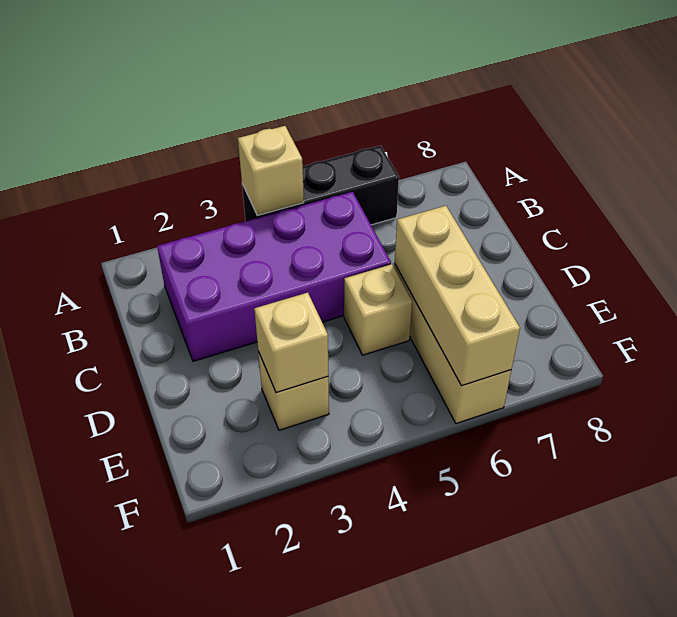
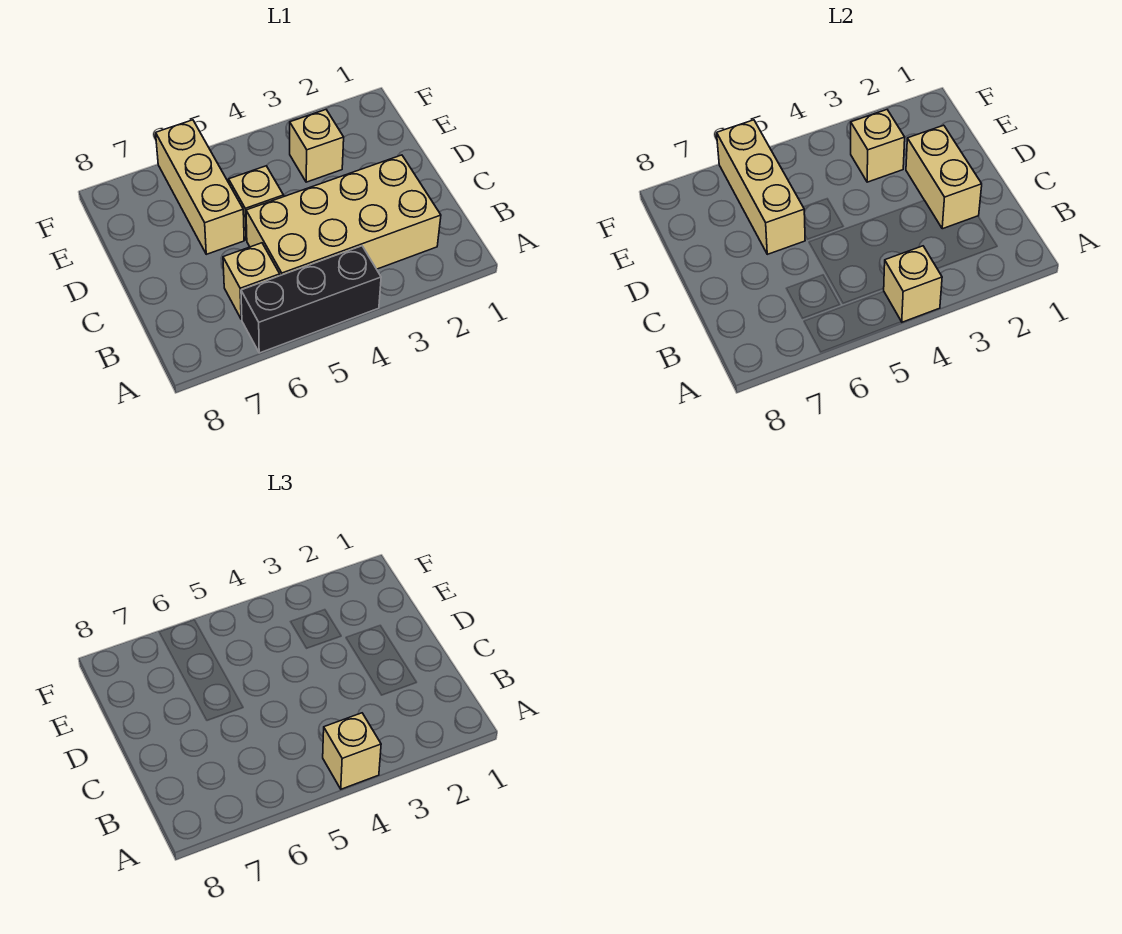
none -> tan 1x1 brick [323,713,381,789]
purple 2x4 brick [157,192,391,361] -> tan 2x4 brick [246,155,441,276]
none -> tan 1x1 brick [223,243,280,319]
none -> tan 1x2 brick [906,125,982,229]

